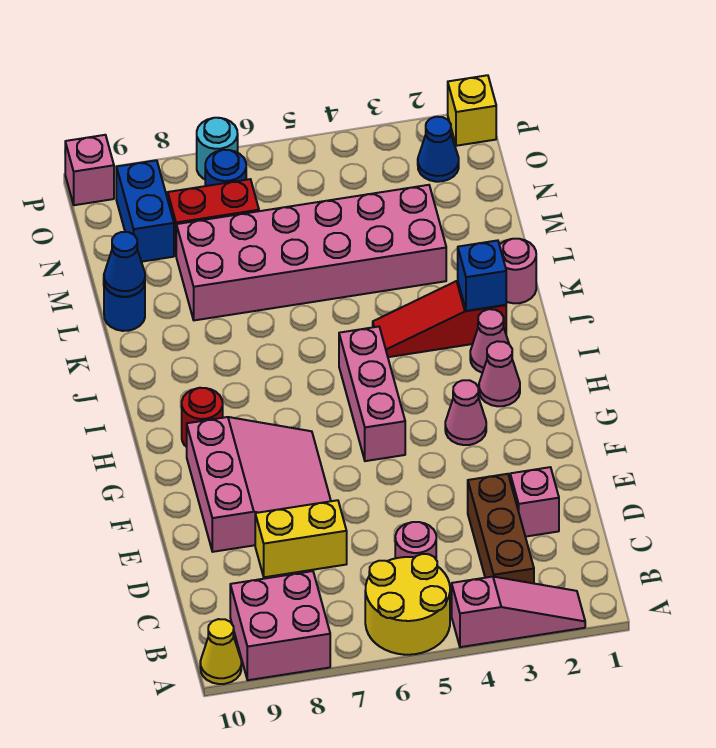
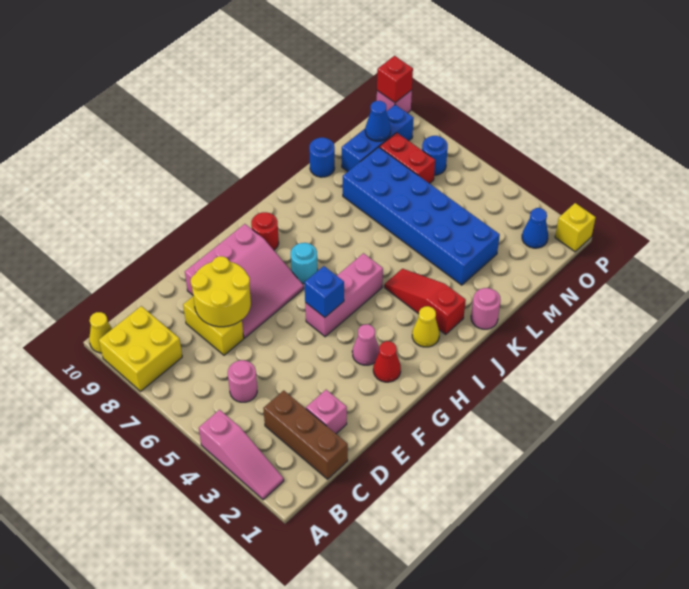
yellow 2x2 round brick [365,554,450,655] -> yellow 2x2 round brick moved to [191,256,251,327]
pink 2x2 brick [230,571,330,680] -> yellow 2x2 brick [99,306,182,391]
brown 1x3 brick [468,474,534,583] -> brown 1x3 brick turned to [263,390,348,479]
none -> red 1x1 cone [373,341,401,382]
pink 1x1 cone [479,341,520,406] -> none
pink 1x1 cone [470,309,509,373] -> yellow 1x1 cone [412,306,439,347]
blue 1x1 brick [458,240,506,311] -> blue 1x1 brick moved to [304,266,344,317]
pink 2x6 brick [176,185,446,320] -> blue 2x6 brick [343,147,500,285]
blue 1x1 cone [104,232,145,297] -> blue 1x1 cone moved to [365,101,391,141]
blue 1x2 brick [116,160,174,262] -> blue 1x3 brick [342,105,414,172]
cyan 1x1 round brick [197,118,238,179] -> cyan 1x1 round brick moved to [291,243,318,284]
none -> red 1x1 brick [377,56,413,103]

